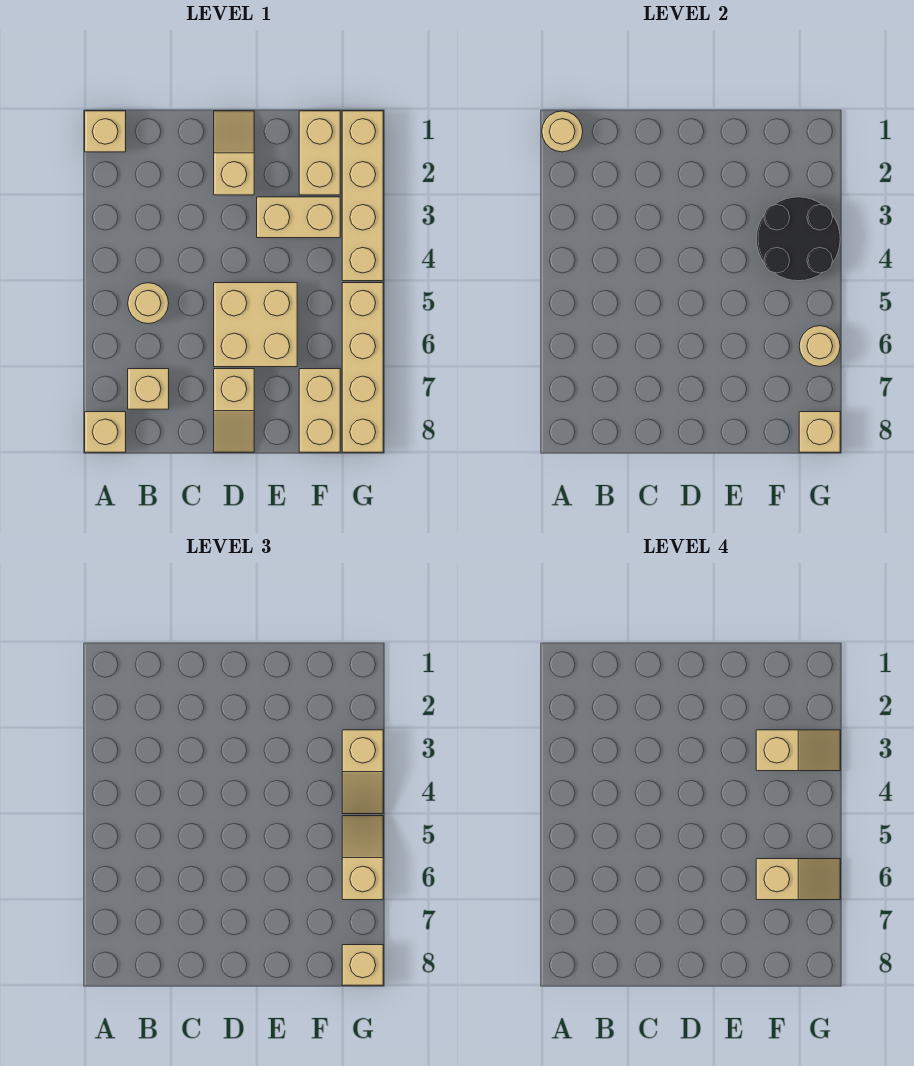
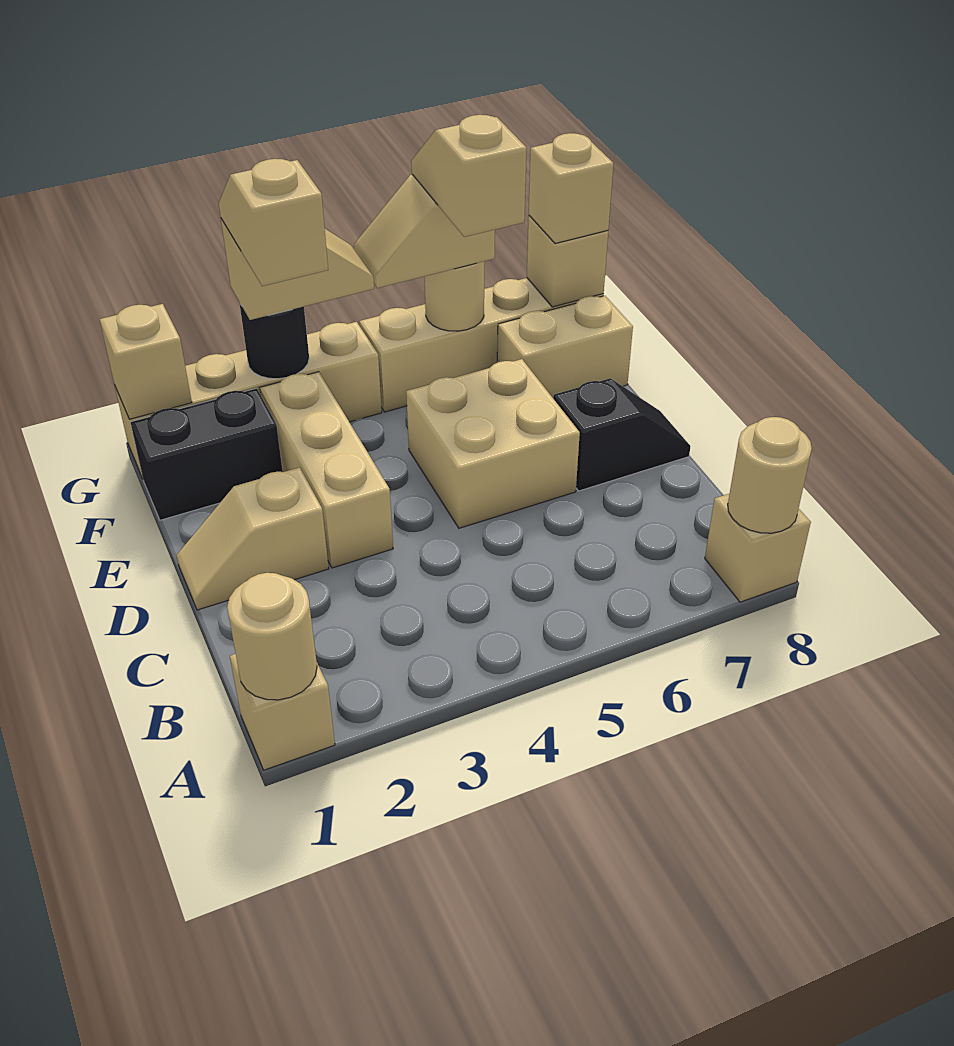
tan 1x1 round brick [128,283,169,324] -> tan 1x1 round brick moved to [728,417,812,533]
tan 1x1 brick [128,369,169,409] -> tan 1x1 brick moved to [99,304,192,419]
tan 1x2 slope [214,369,254,452] -> black 1x2 slope [553,378,691,491]
tan 1x2 brick [257,197,340,238] -> tan 1x3 brick [260,372,393,568]
tan 1x2 brick [299,111,340,195] -> black 1x2 brick [130,388,283,520]
black 2x2 round brick [756,197,840,281] -> black 1x1 round brick [239,302,309,379]

